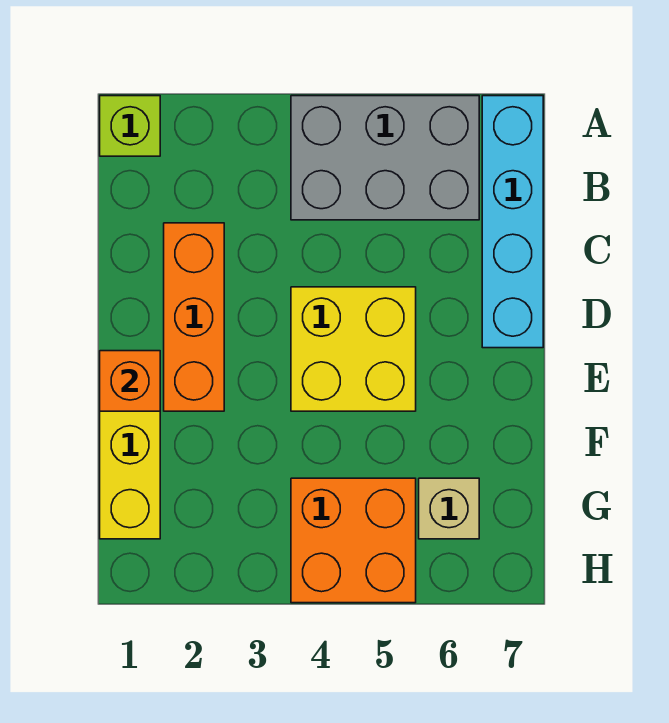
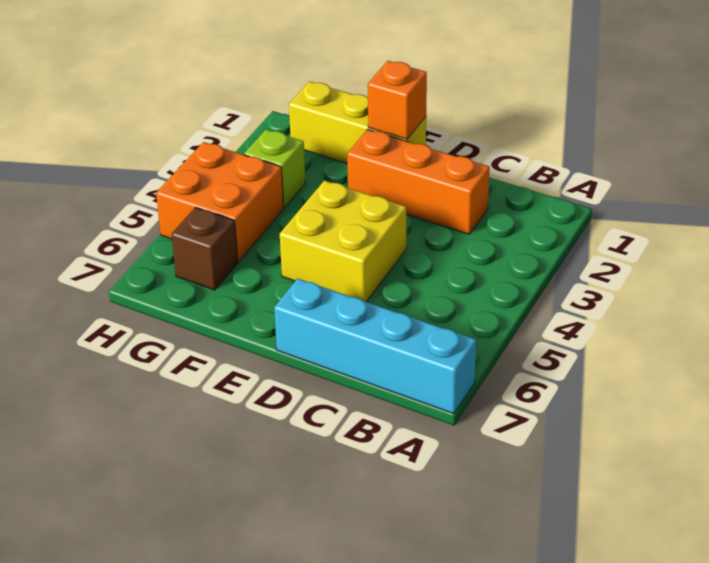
lime 1x1 brick [100,96,160,156] -> lime 1x1 brick moved to [244,130,305,208]
grey 2x3 brick [291,96,479,220] -> none
tan 1x1 brick [419,478,479,539] -> brown 1x1 brick [172,207,238,290]

